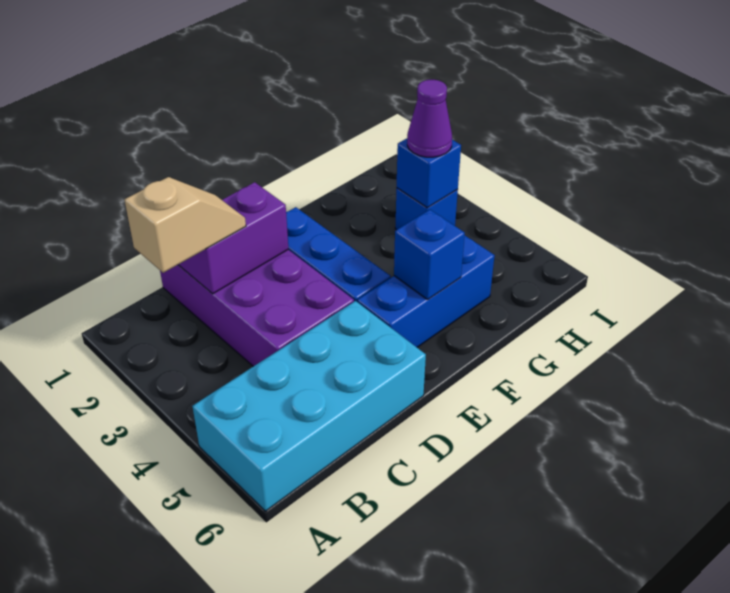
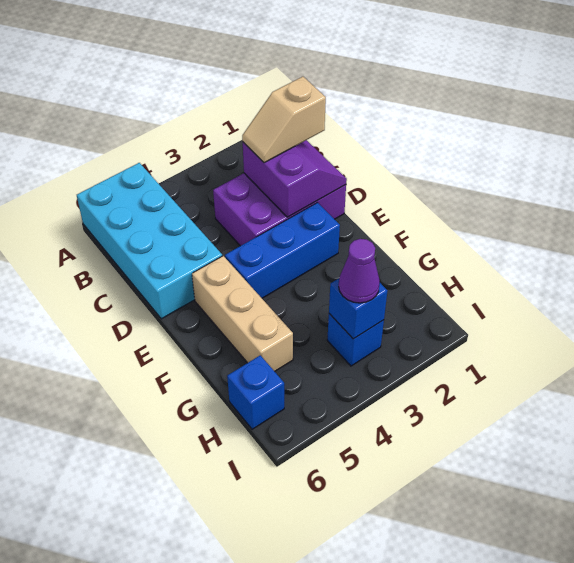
tan 1x2 slope [125,177,246,273] -> tan 1x2 slope turned to [242,77,326,163]
purple 2x4 brick [160,250,354,366] -> purple 2x3 brick [213,173,346,246]
blue 1x3 brick [357,236,495,347] -> tan 1x3 brick [192,256,293,371]
blue 1x1 brick [394,209,465,300] -> blue 1x1 brick moved to [227,355,284,429]

